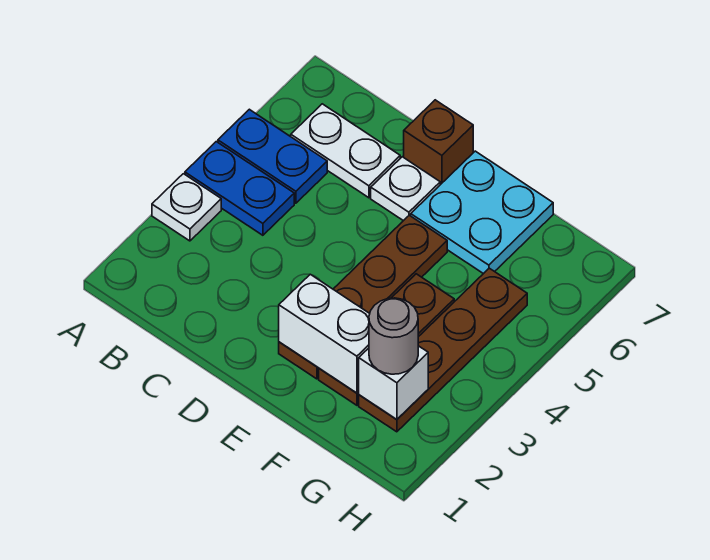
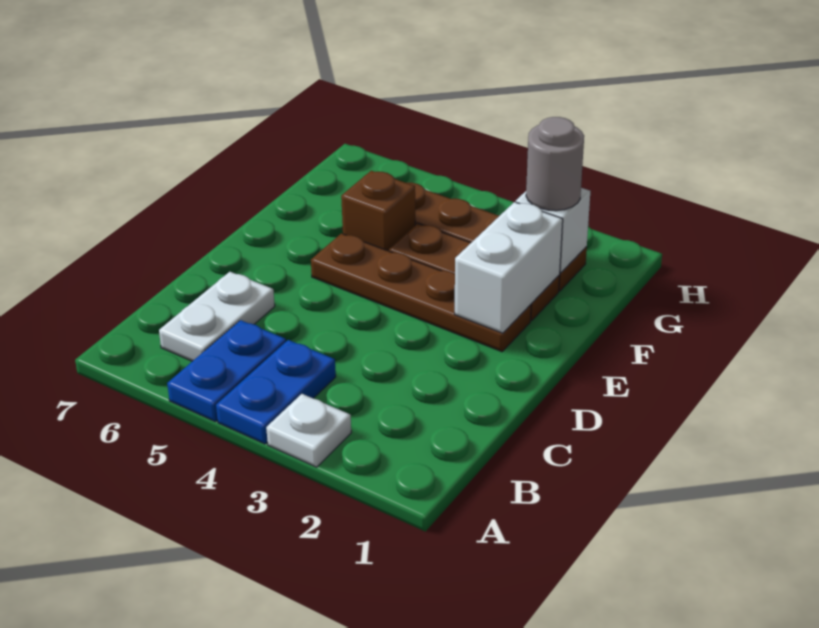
white 1x1 plate [371,157,440,221] -> none
brown 1x1 brick [404,100,473,185] -> brown 1x1 brick moved to [341,171,415,251]
cyan 2x2 plate [411,151,553,274] -> none

